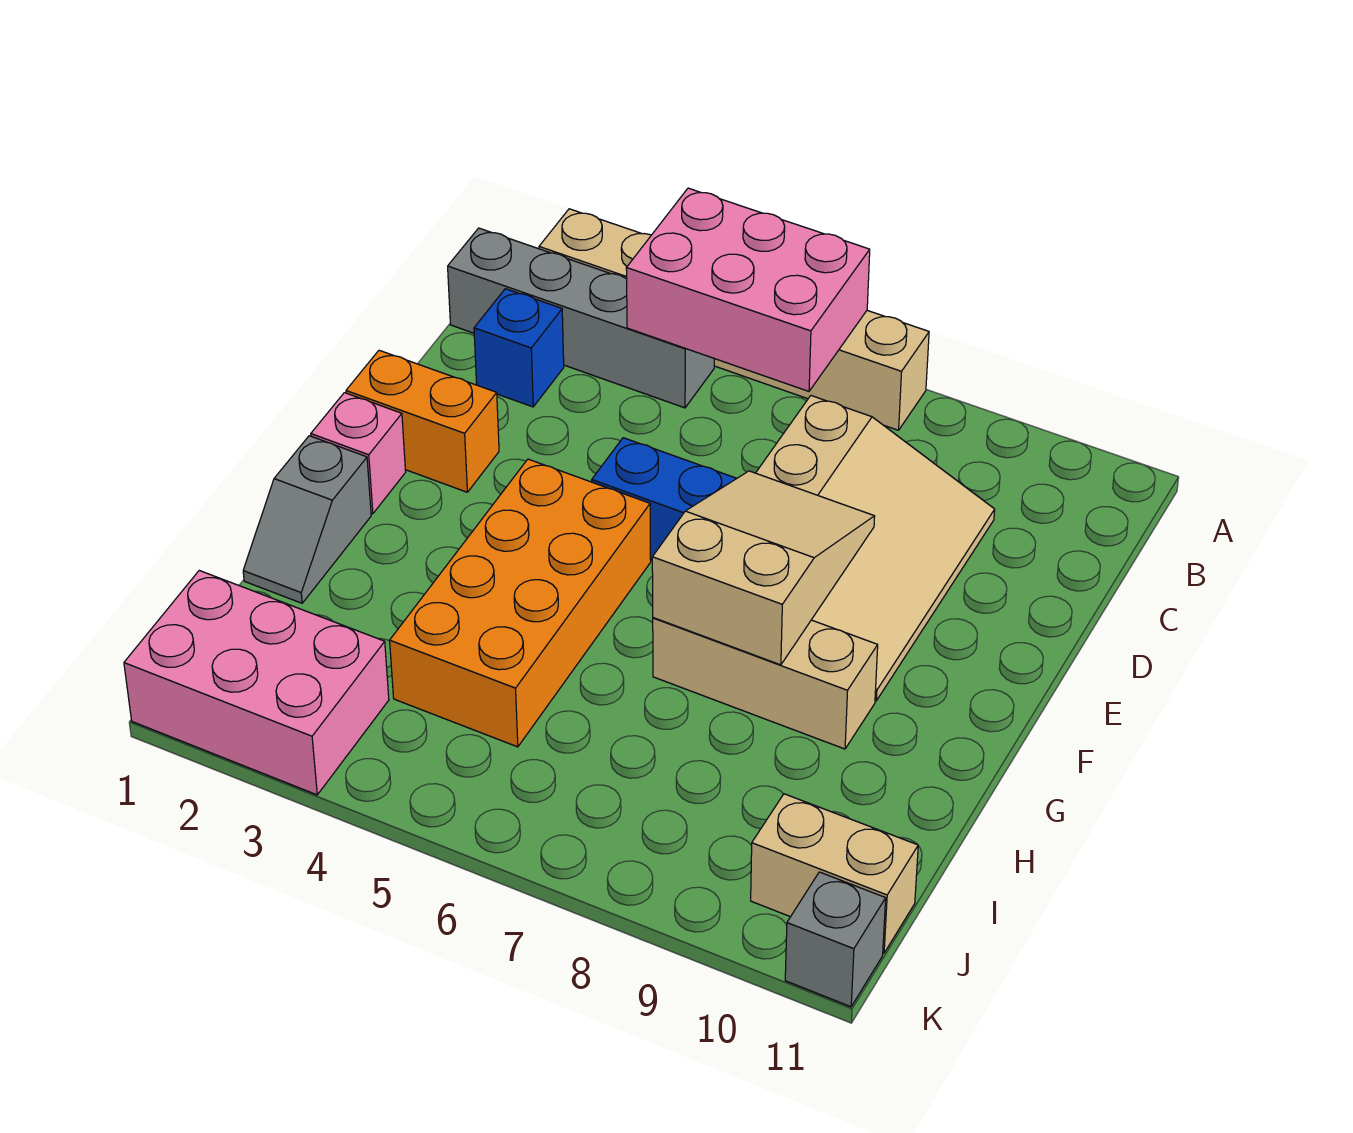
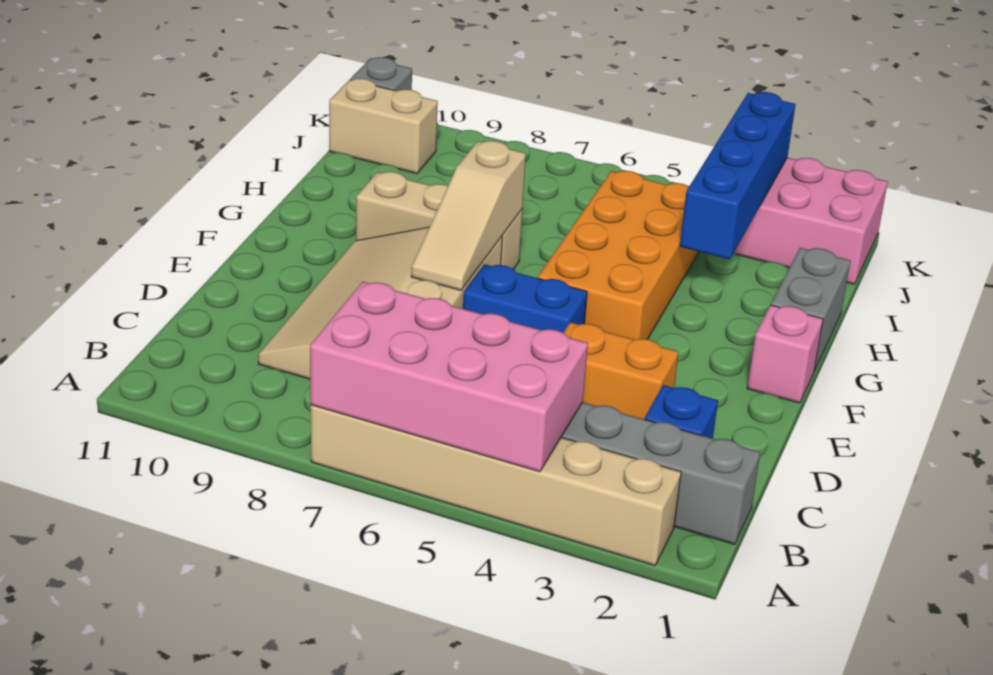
pink 2x3 brick [626,188,870,391] -> pink 2x4 brick [310,282,588,472]
orange 1x2 brick [346,350,499,492] -> orange 1x2 brick moved to [564,322,678,419]
tan 2x3 slope [652,471,875,665] -> tan 1x3 slope [411,141,526,290]
grey 1x2 slope [243,436,371,603] -> grey 1x2 brick [771,248,850,371]
none -> blue 1x4 brick [680,92,795,259]

